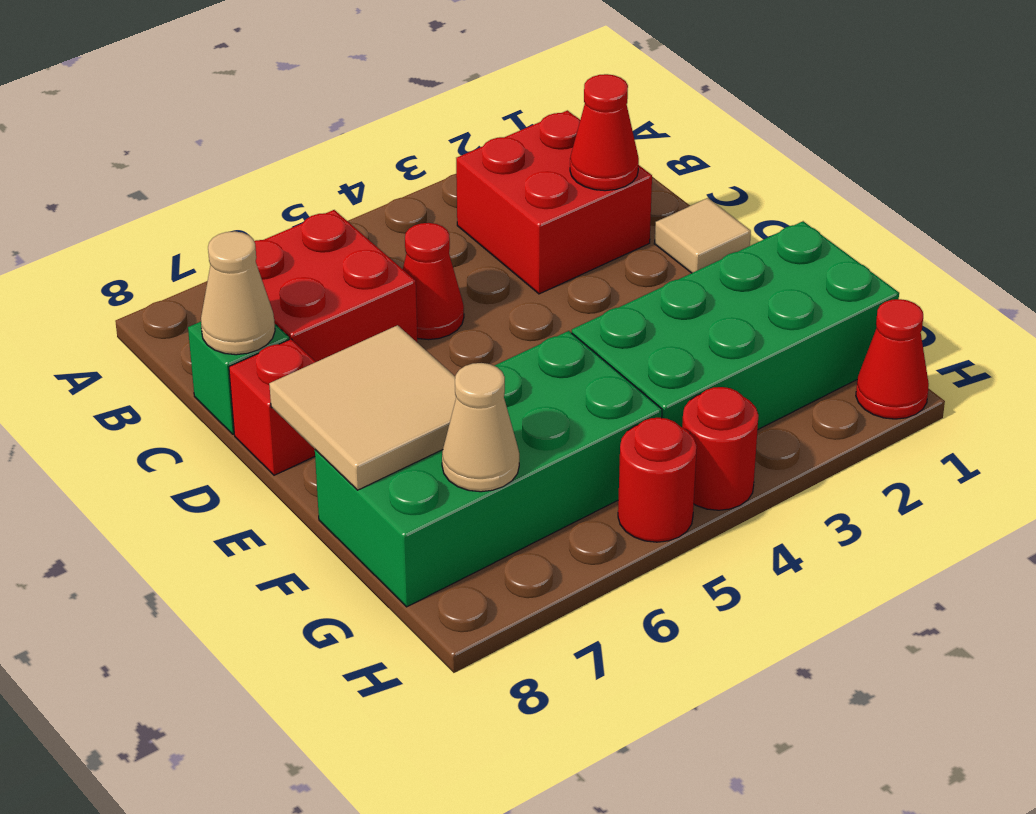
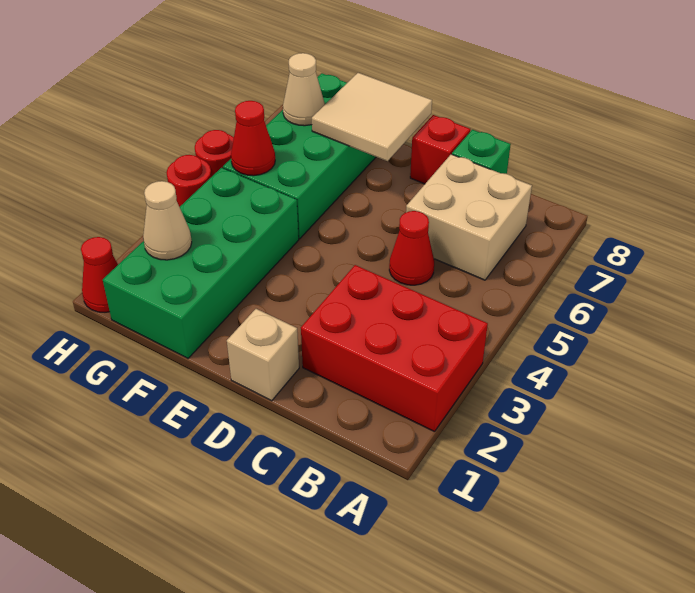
red 2x2 brick [456,110,652,294] -> red 2x3 brick [301,265,488,432]
red 2x2 brick [254,210,417,362] -> tan 2x2 brick [406,154,532,280]
red 1x1 cone [570,74,639,191] -> red 1x1 cone moved to [231,101,275,176]
tan 1x1 cone [201,231,275,355] -> tan 1x1 cone moved to [143,181,192,260]
tan 1x1 tile [654,198,751,273] -> tan 1x1 brick [227,309,299,401]

